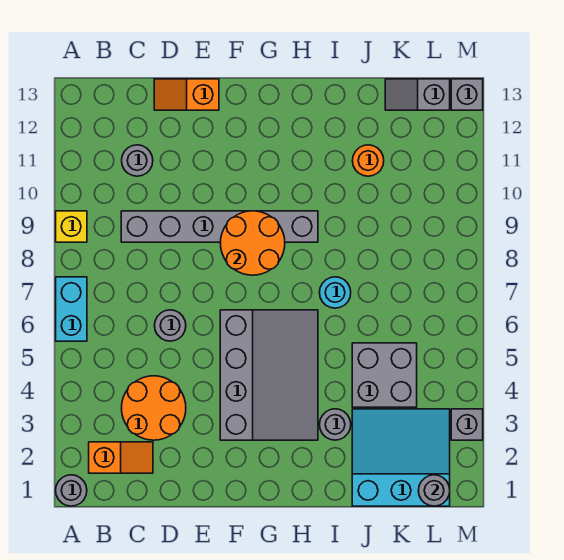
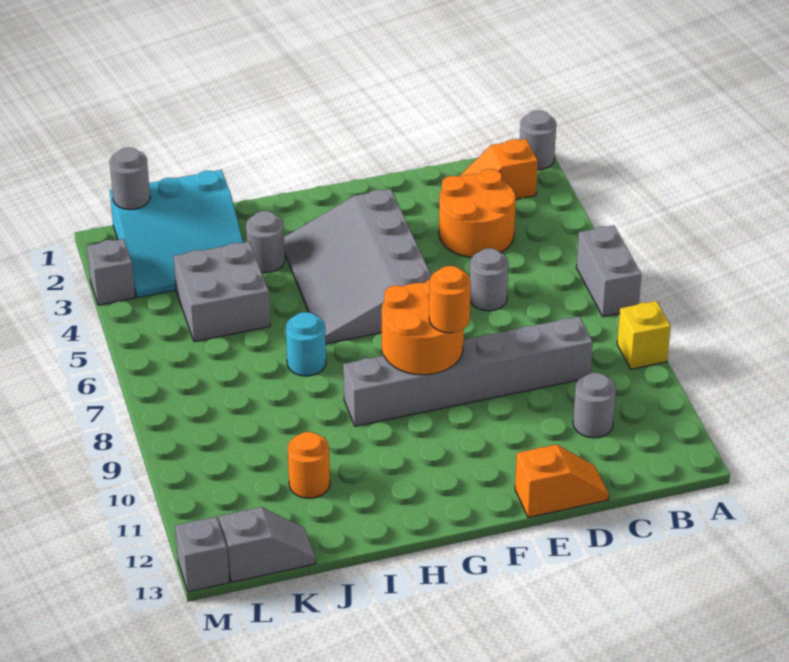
cyan 1x2 brick [56,277,87,341] -> grey 1x2 brick [576,225,641,317]
none -> orange 1x1 round brick [429,266,471,333]

